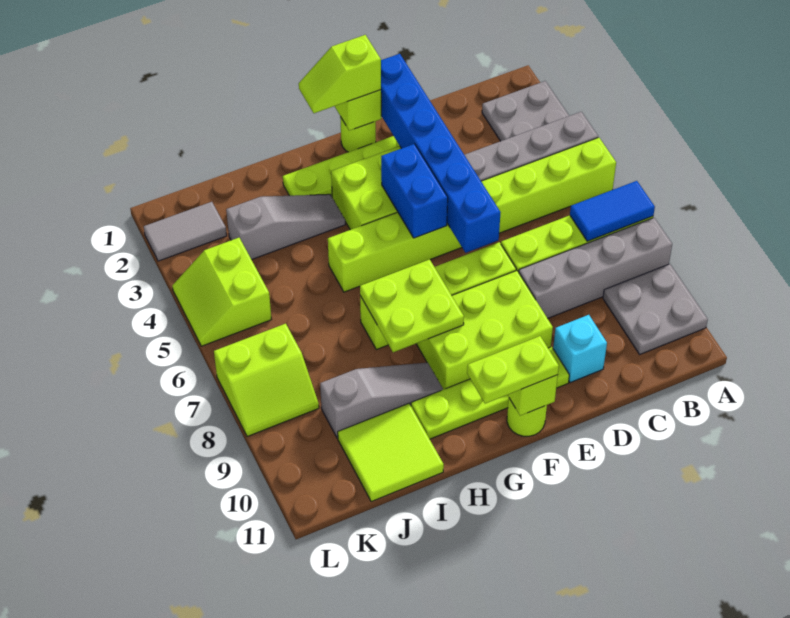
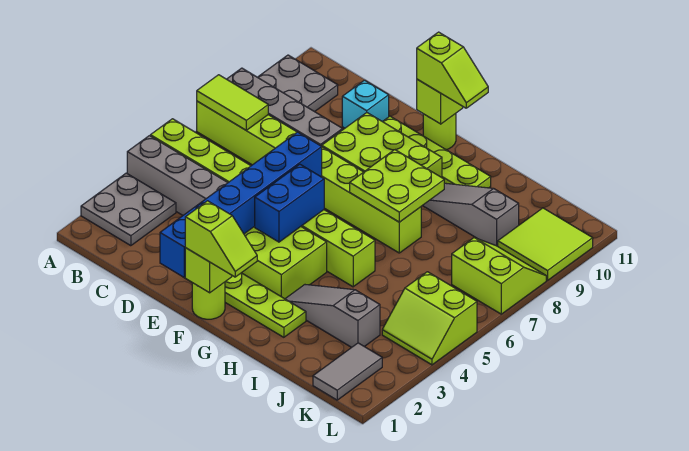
blue 1x2 tile [570,181,655,241] -> lime 1x2 tile [197,75,268,130]
lime 1x2 plate [467,336,559,404] -> lime 1x2 slope [417,32,488,108]
lime 2x2 tile [338,403,444,502] -> lime 2x2 tile moved to [498,208,593,280]
grey 1x2 tile [144,202,227,261] -> grey 1x2 tile turned to [313,343,382,400]
lime 2x2 slope [172,238,271,346] -> lime 2x2 slope turned to [382,272,477,365]

